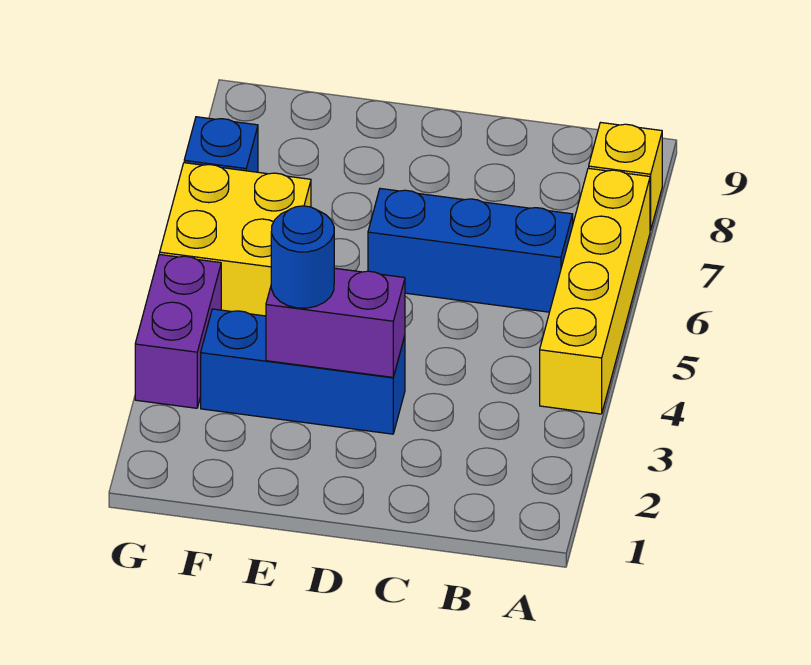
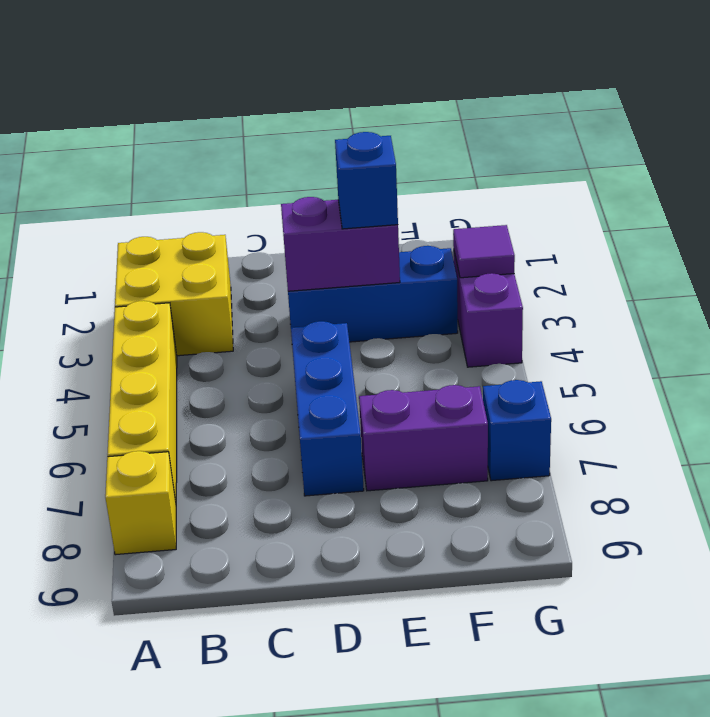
blue 1x3 brick [368,189,573,312] -> blue 1x3 brick turned to [291,321,364,496]
blue 1x1 round brick [271,206,334,308] -> blue 1x1 brick [335,132,398,229]
none -> purple 1x2 brick [359,385,488,491]
yellow 2x2 brick [160,163,311,316] -> yellow 2x2 brick moved to [115,232,233,356]
none -> purple 1x1 tile [453,225,515,278]

